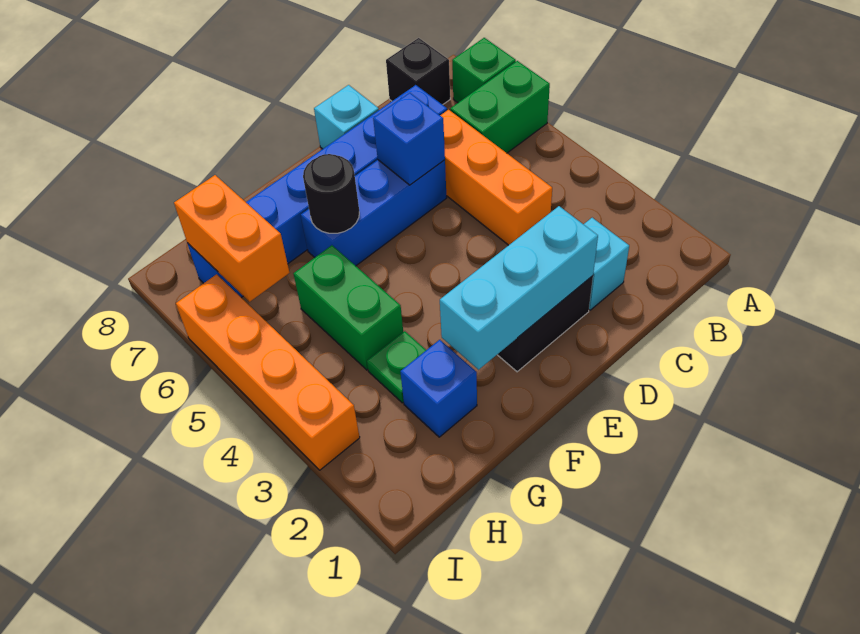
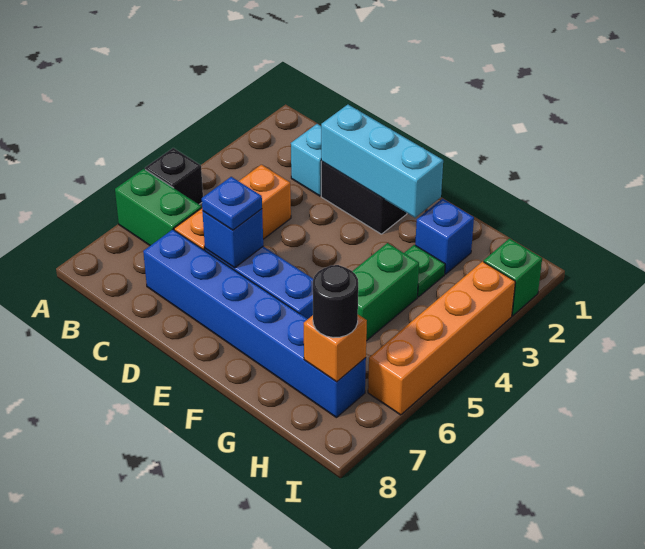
green 1x1 brick [452,38,516,103] -> green 1x1 brick moved to [484,239,542,316]
black 1x1 brick [386,38,450,105] -> black 1x1 brick moved to [145,148,203,204]
none -> blue 1x1 plate [202,177,262,230]
cyan 1x1 brick [314,85,379,149] -> none
black 1x1 round brick [303,154,359,233] -> black 1x1 round brick moved to [313,265,358,338]
orange 1x2 brick [174,175,290,302] -> orange 1x1 brick [304,315,367,382]

